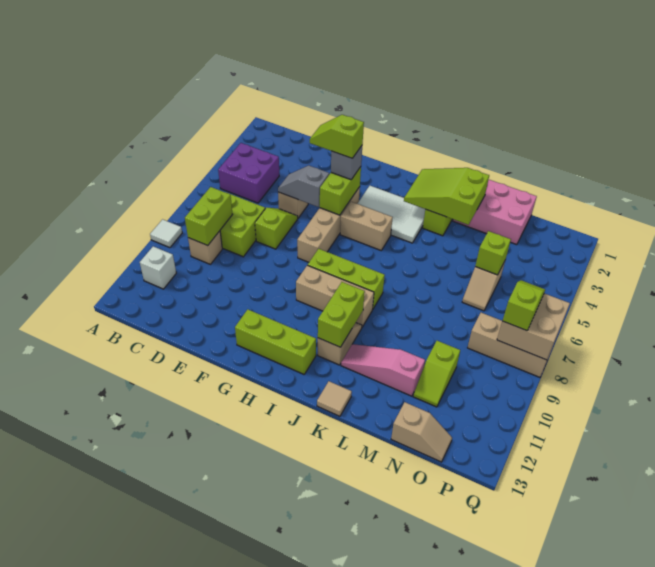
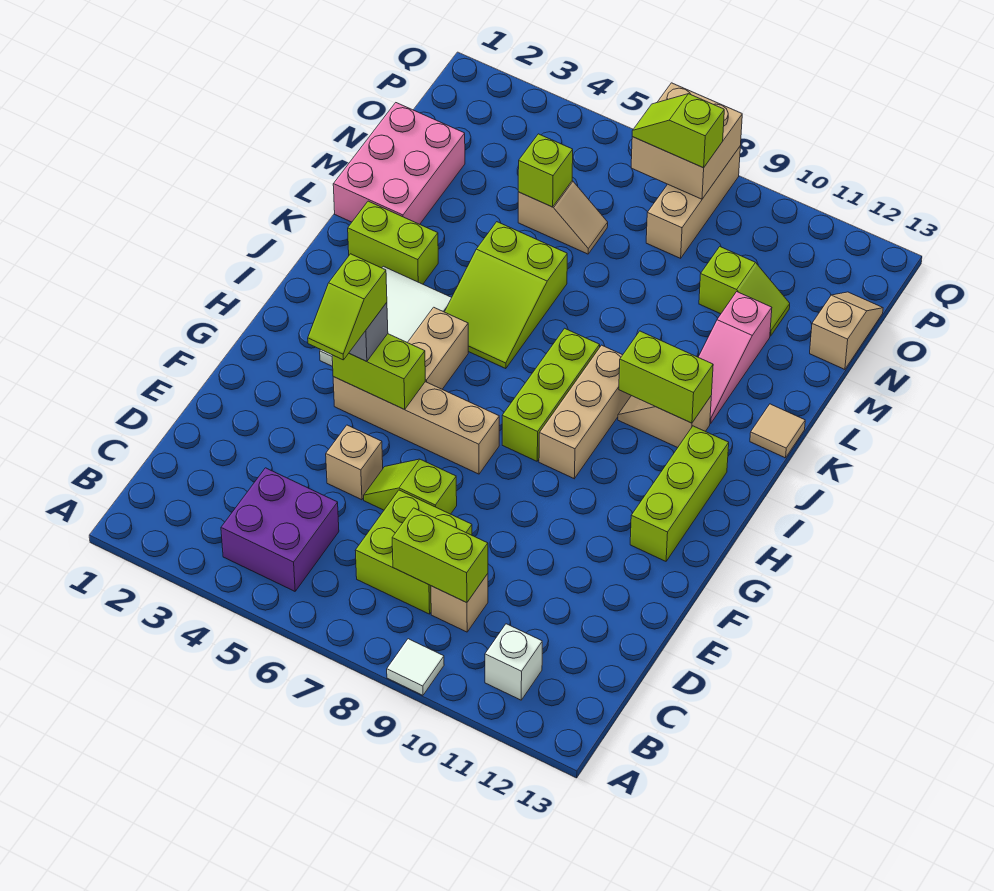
grey 1x2 slope [278,166,329,207] -> none
lime 2x3 slope [404,168,489,225] -> lime 2x3 slope moved to [445,222,567,369]

